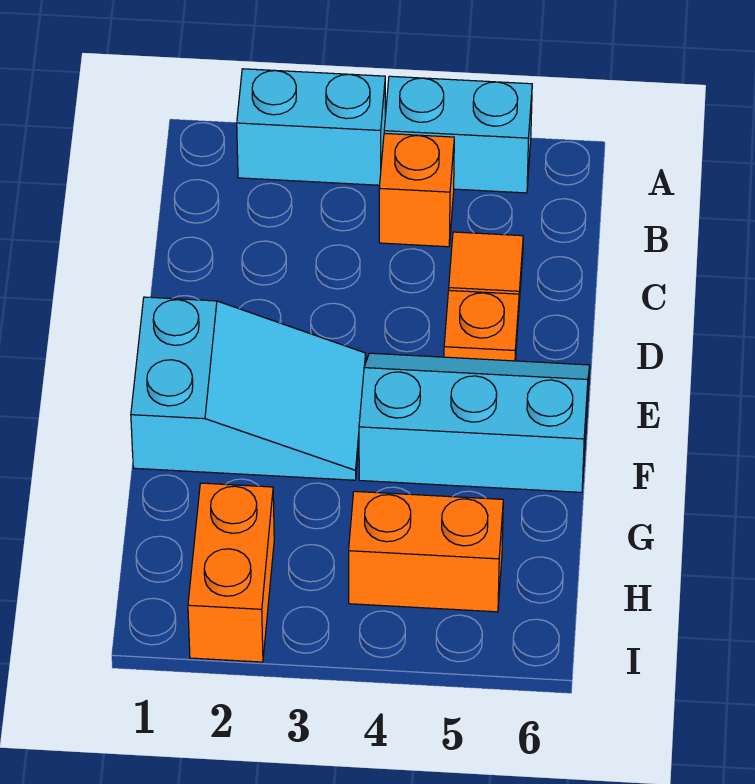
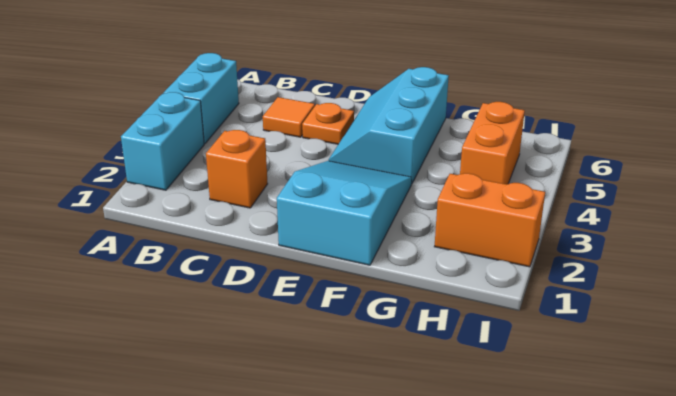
orange 1x1 brick [379,133,454,247] -> orange 1x1 brick moved to [206,130,268,208]

